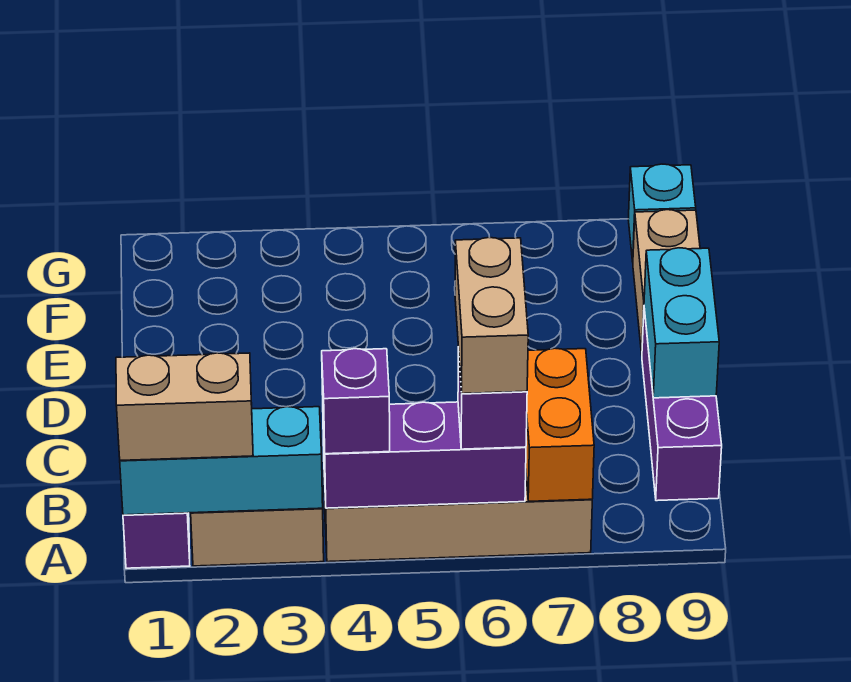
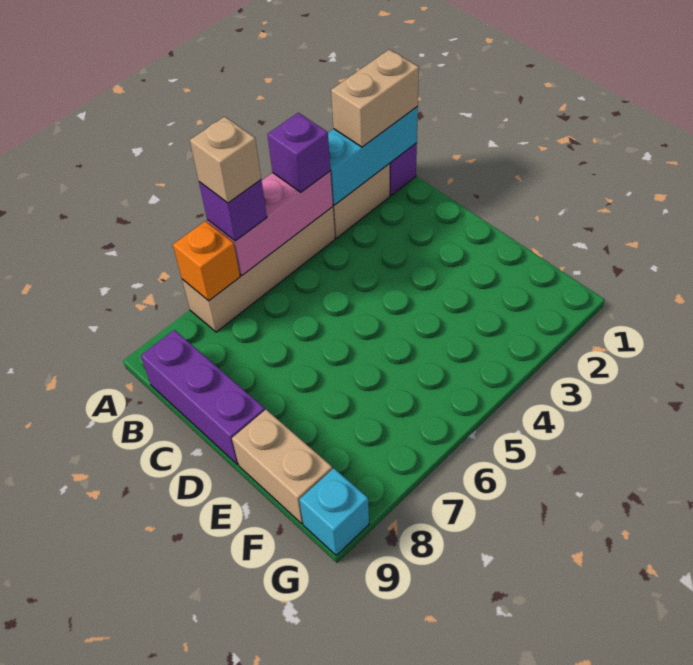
purple 1x3 brick [323,402,526,508] -> pink 1x3 brick [207,171,333,275]
tan 1x2 brick [455,237,528,394] -> tan 1x1 brick [190,117,261,203]
orange 1x2 brick [526,348,594,501] -> orange 1x1 brick [173,221,240,301]
cyan 1x2 brick [644,248,719,398] -> none

